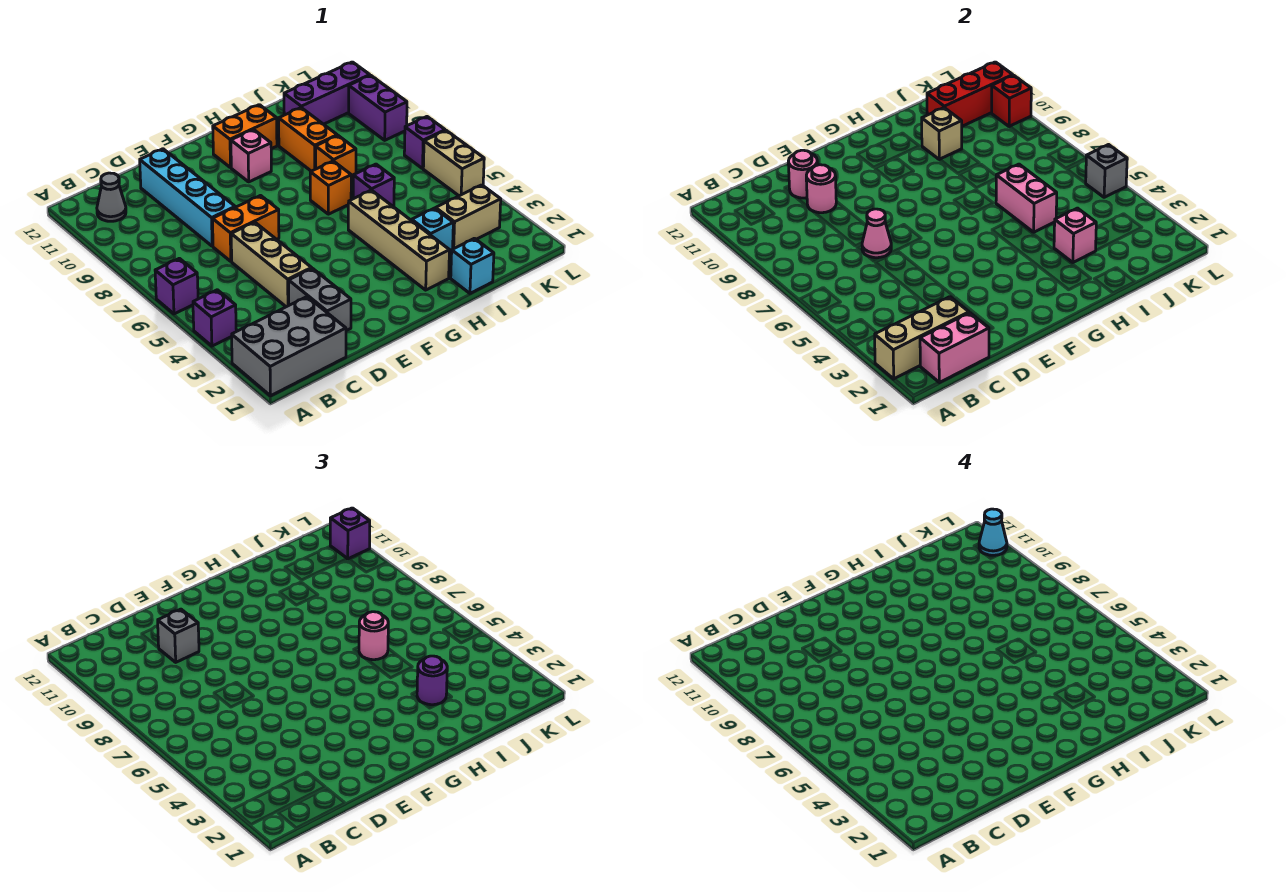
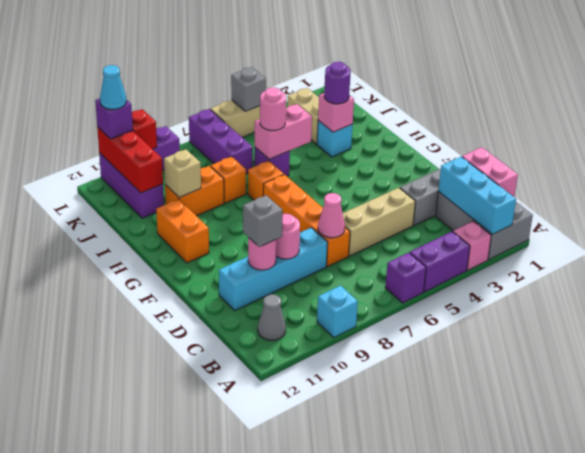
tan 1x3 brick [875,297,969,379] -> cyan 1x3 brick [438,157,516,234]
purple 1x1 brick [193,290,236,346] -> purple 1x2 brick [410,231,470,292]
orange 1x2 brick [212,196,279,261] -> orange 1x4 brick [263,175,350,267]
pink 1x1 round brick [788,150,817,198] -> pink 1x1 round brick moved to [276,214,300,259]
pink 1x1 brick [231,130,271,182] -> pink 1x1 brick moved to [453,221,491,270]
tan 1x4 brick [348,190,449,290] -> none
cyan 1x1 brick [451,238,494,293] -> cyan 1x1 brick moved to [317,286,358,338]
purple 1x1 brick [404,117,445,169] -> purple 1x3 brick [189,109,253,174]

